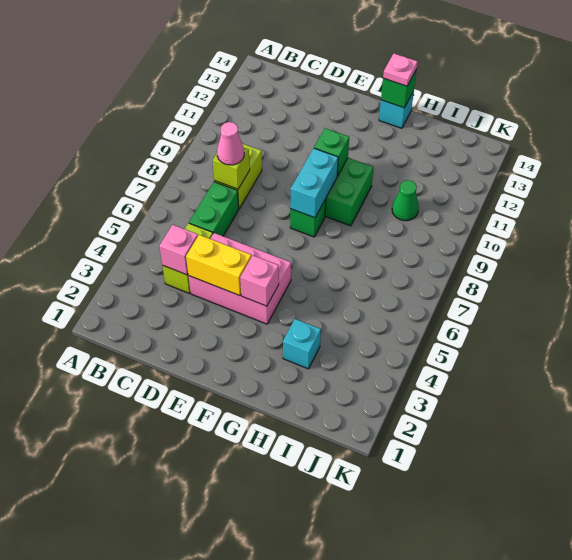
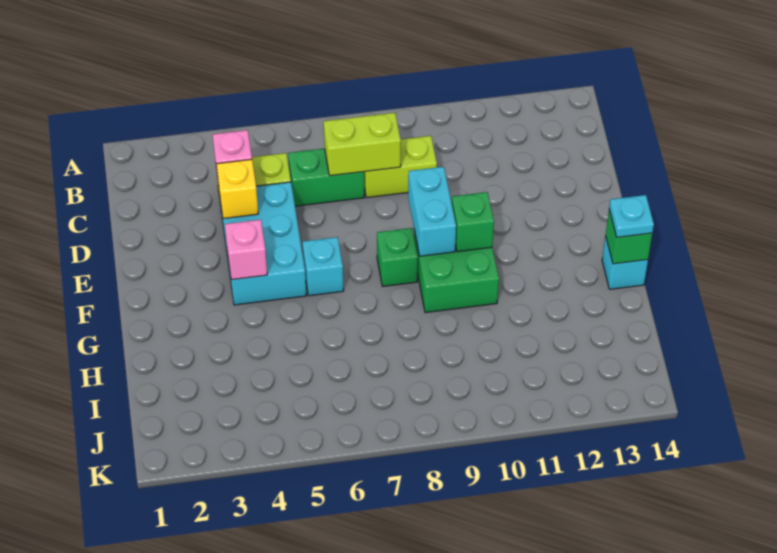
lime 1x1 brick [213,148,250,189] -> lime 1x2 brick [324,113,401,176]
pink 1x1 cone [217,122,244,165] -> none
pink 2x3 brick [189,233,291,324] -> cyan 2x3 brick [220,182,306,305]
yellow 1x2 brick [186,235,251,296] -> yellow 1x1 brick [217,159,258,219]
cyan 1x2 brick [290,148,338,218] -> cyan 1x2 brick turned to [408,167,456,256]
pink 1x1 plate [383,54,418,86] -> cyan 1x1 plate [609,195,654,237]
cyan 1x1 brick [283,319,321,369] -> cyan 1x1 brick moved to [302,237,344,296]
green 1x1 cone [392,180,419,221] -> none

